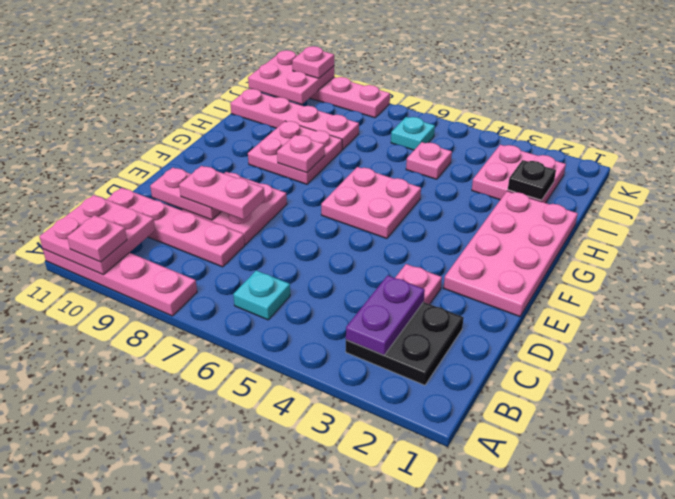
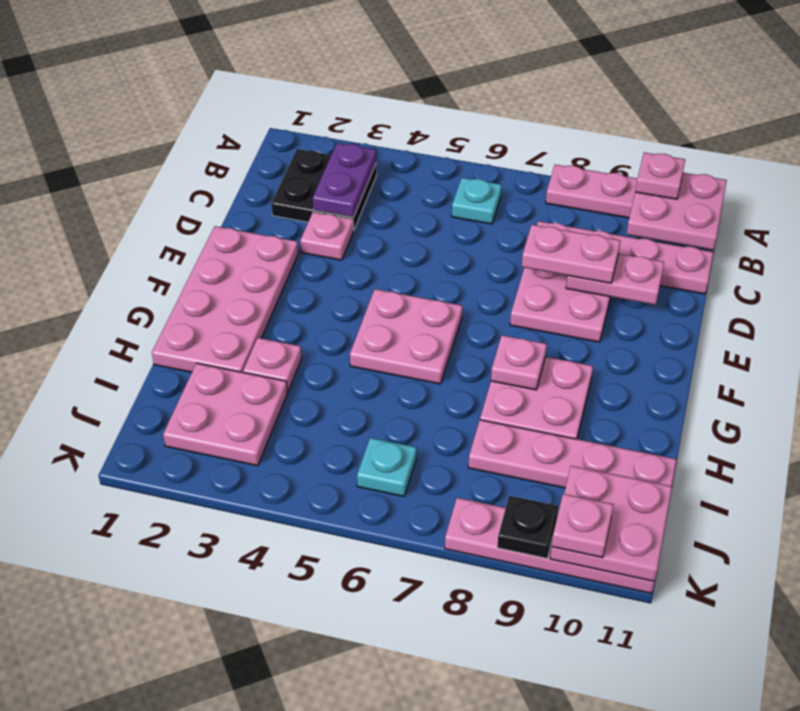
black 1x1 plate [508,160,556,200] -> black 1x1 plate moved to [497,496,558,558]
pink 1x1 plate [406,142,452,179] -> pink 1x1 plate moved to [243,338,302,392]

